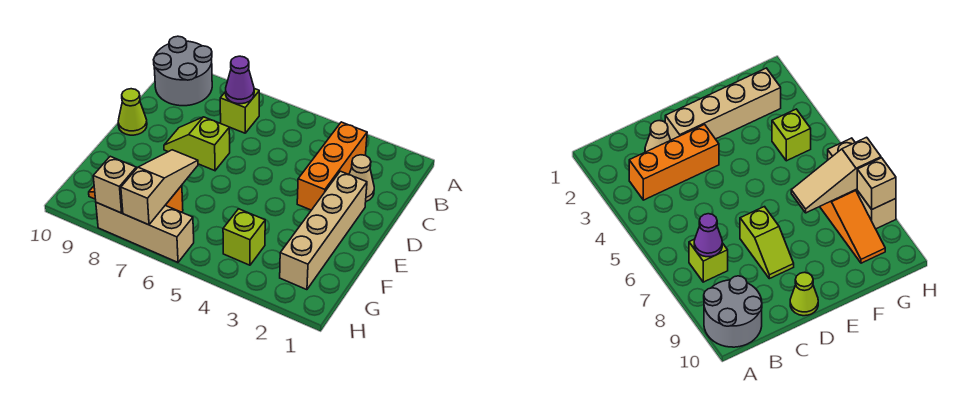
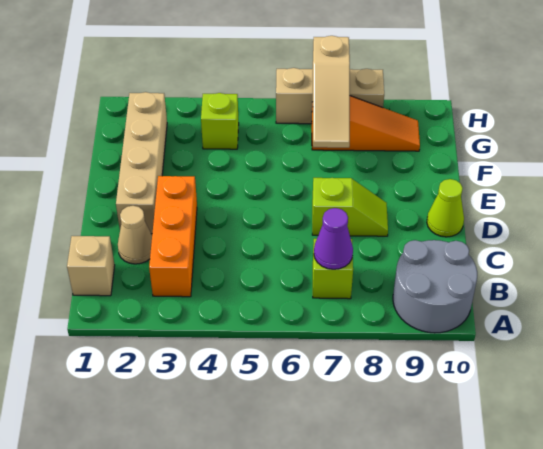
tan 1x1 brick [93,156,136,213] -> tan 1x1 brick moved to [67,236,115,296]

